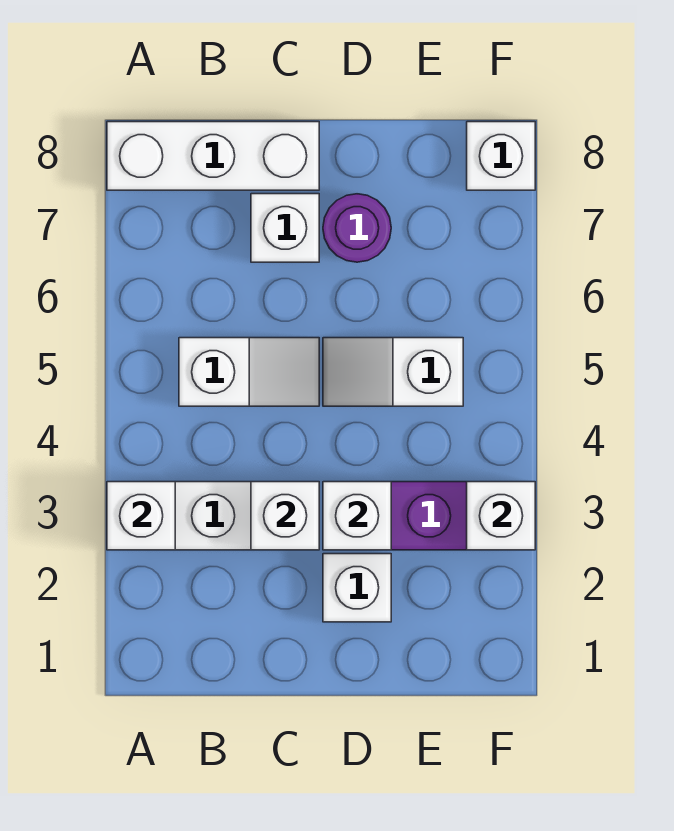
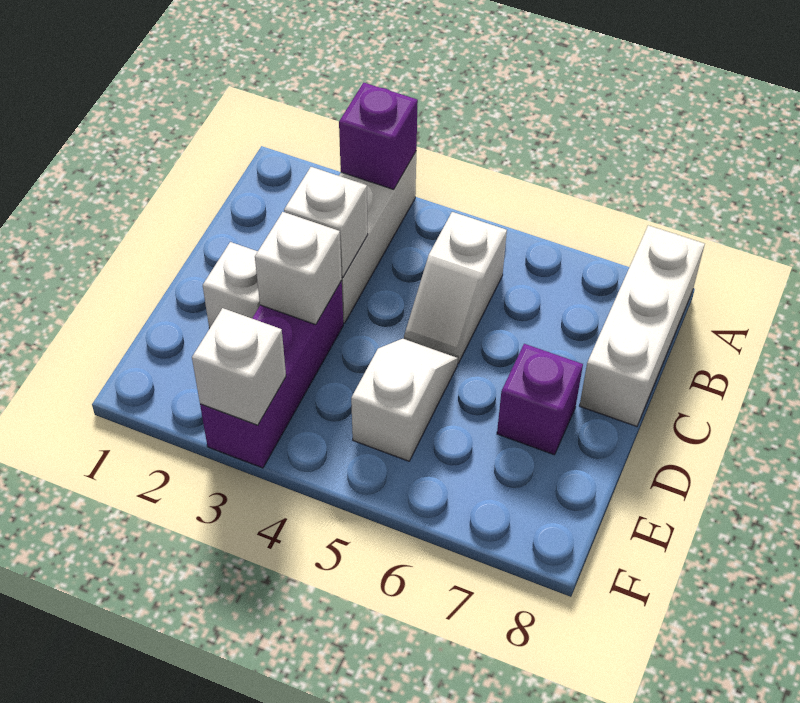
white 1x1 brick [107,482,175,550] -> purple 1x1 brick [339,83,418,189]
white 1x1 brick [251,194,319,262] -> none
purple 1x1 round brick [323,194,391,262] -> purple 1x1 brick [497,344,583,455]
white 1x1 brick [467,122,535,190] -> none

